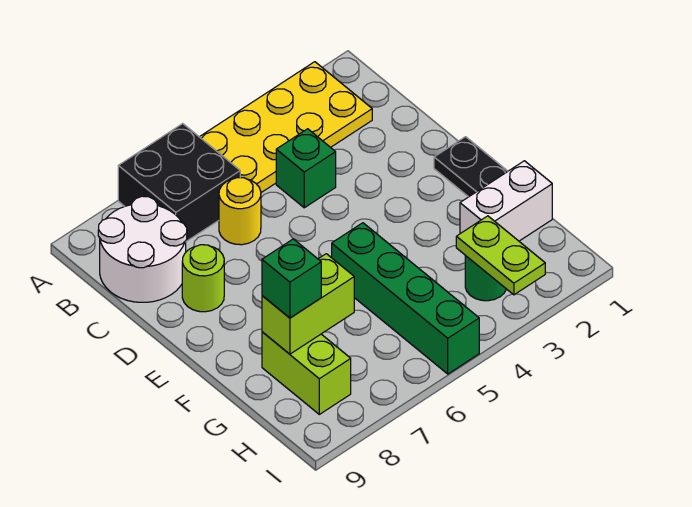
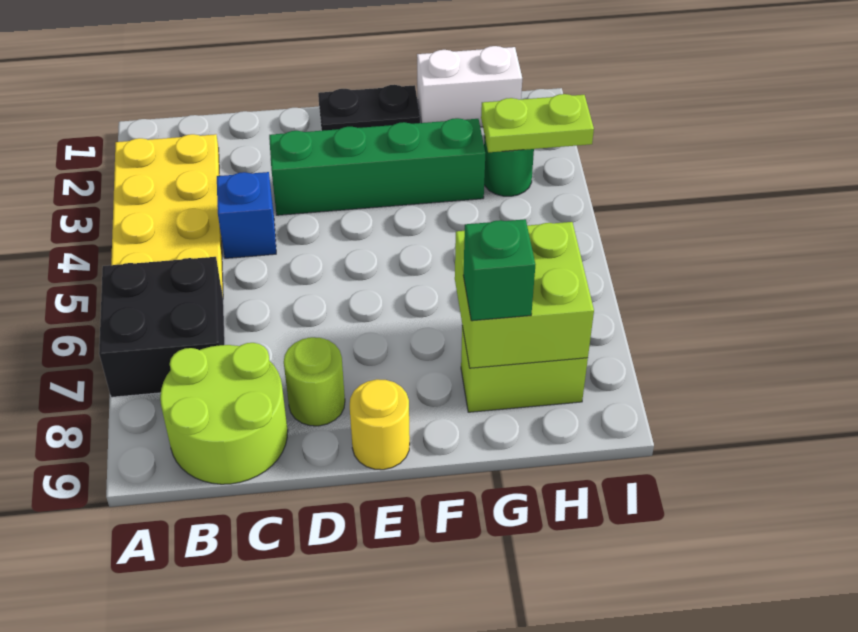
white 2x2 round brick [98,196,187,302] -> lime 2x2 round brick [160,343,288,484]
green 1x1 brick [276,129,336,208] -> blue 1x1 brick [217,172,276,258]
yellow 1x1 round brick [219,178,261,245] -> yellow 1x1 round brick moved to [350,379,410,470]
green 1x4 brick [332,223,479,374] -> green 1x4 brick moved to [269,118,485,215]
white 1x2 brick [460,161,552,241] -> white 1x2 brick turned to [417,46,522,127]
lime 1x2 brick [262,254,354,354] -> lime 2x2 brick [455,222,594,368]

